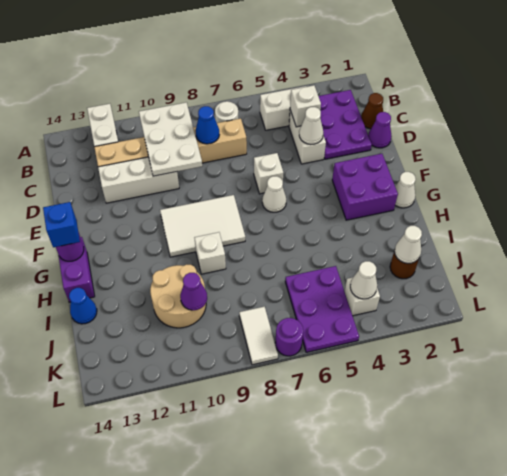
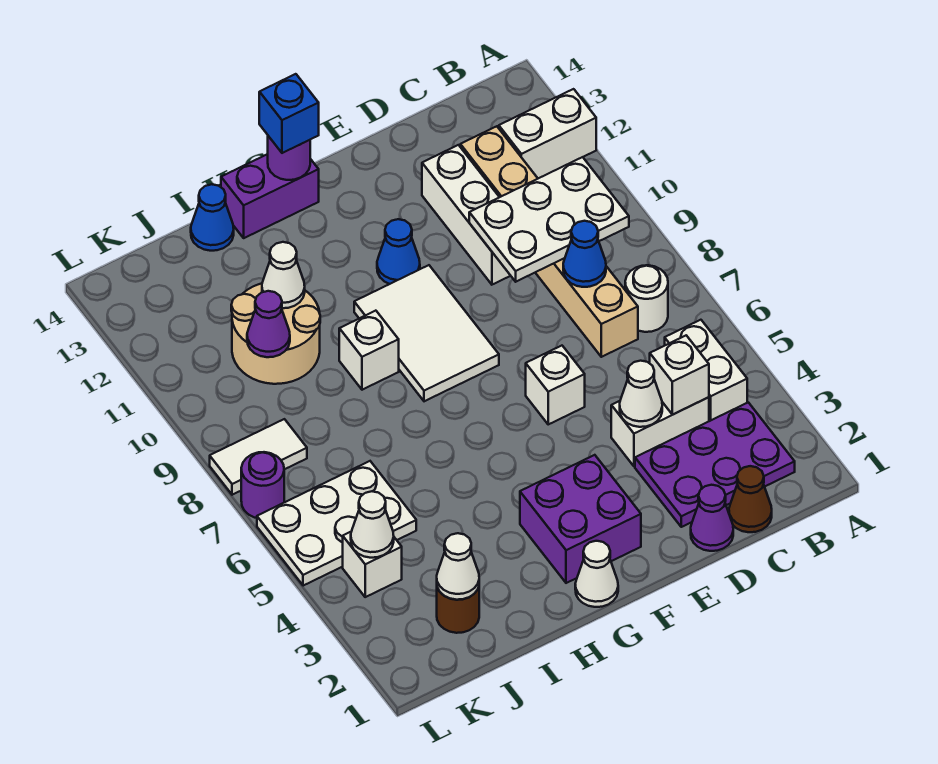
white 1x1 cone [262,176,286,212] -> white 1x1 cone moved to [262,242,305,308]
none -> blue 1x1 cone [377,219,420,284]
purple 2x3 plate [285,266,359,352] -> white 2x3 plate [257,461,416,586]

